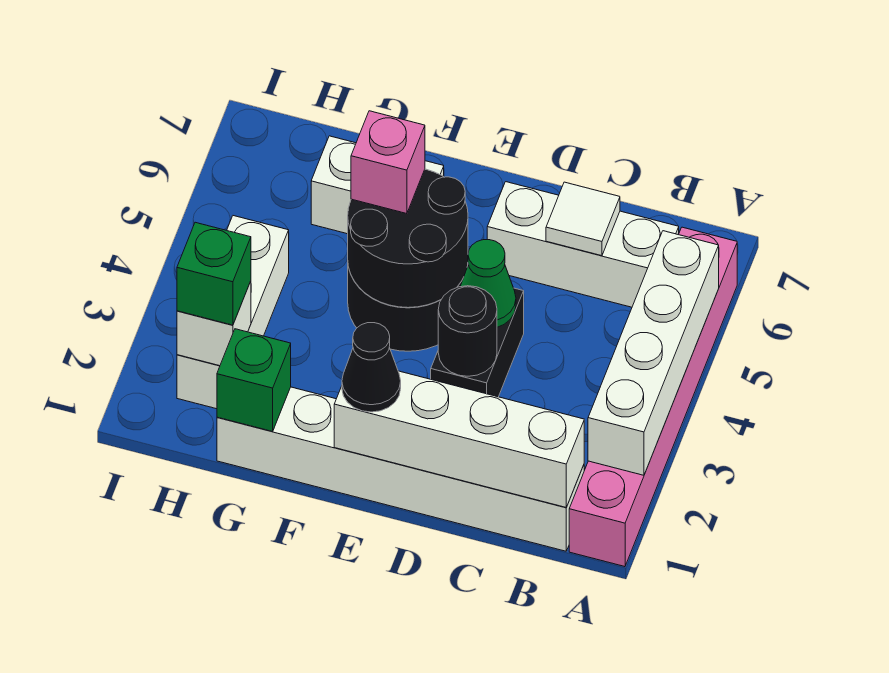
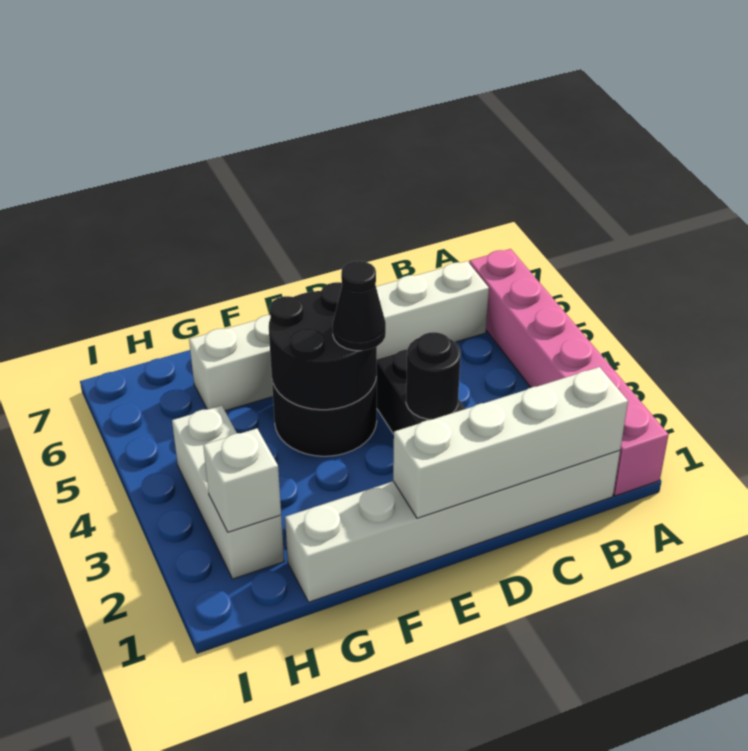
white 1x4 brick [588,231,719,475] -> none
white 1x1 tile [546,182,620,256] -> none
green 1x1 cone [460,240,516,327] -> none
black 1x1 cone [342,323,401,412] -> black 1x1 cone moved to [333,261,386,351]
pink 1x1 brick [351,111,425,214] -> none
green 1x1 brick [217,329,291,431] -> none
green 1x1 brick [177,222,251,325] -> none

